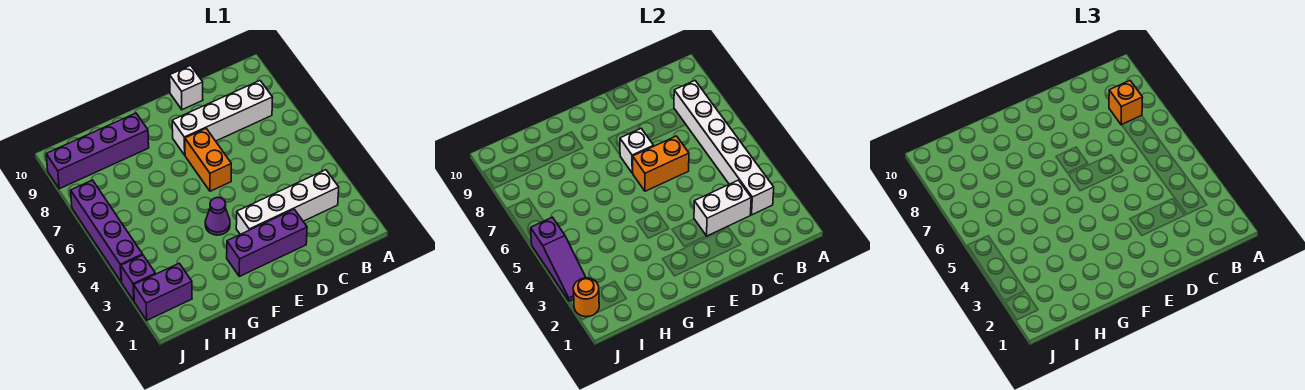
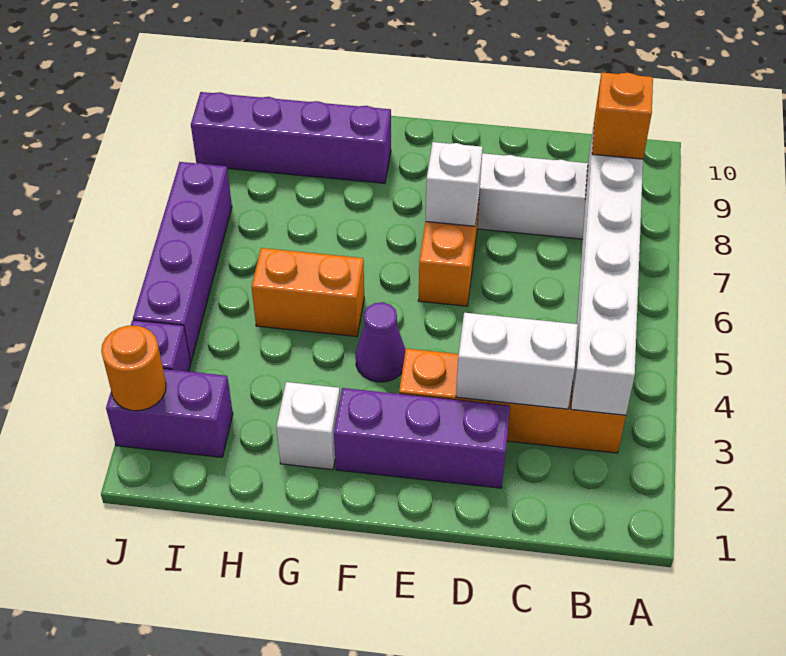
white 1x4 brick [236,170,339,234] -> orange 1x4 brick [399,349,626,453]
orange 1x2 brick [633,136,689,191] -> orange 1x2 brick moved to [252,248,364,337]
white 1x1 brick [170,65,203,110] -> white 1x1 brick moved to [276,382,340,470]
purple 1x3 slope [531,217,586,301] -> none

